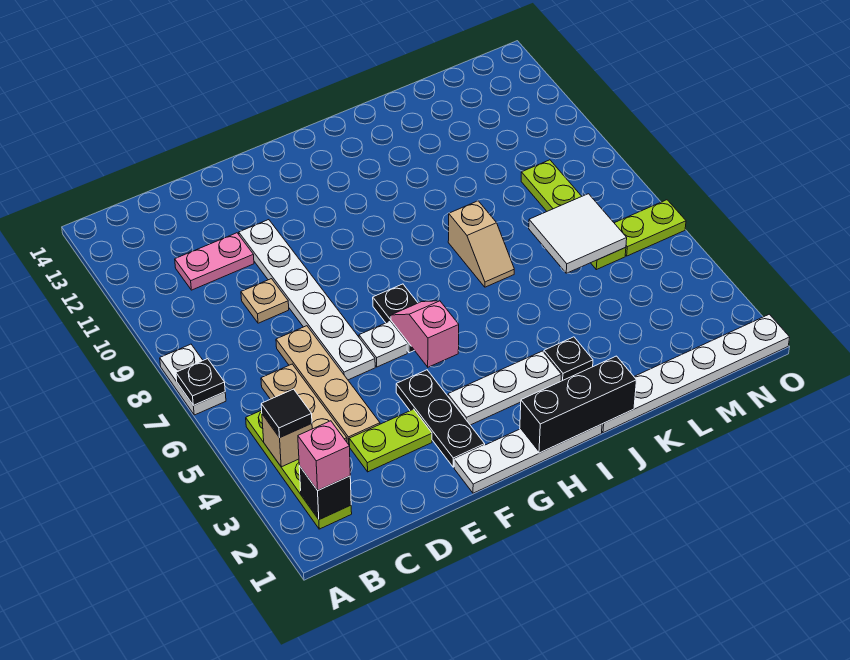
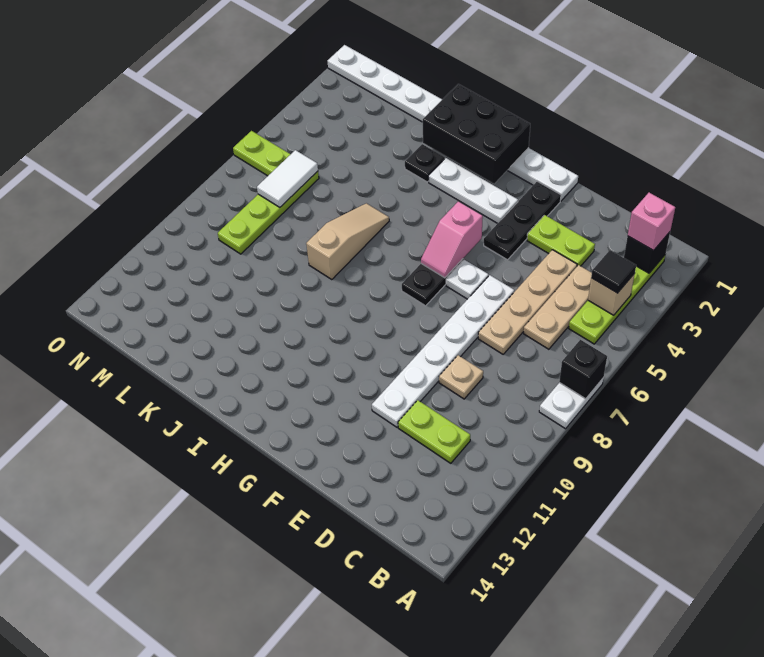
black 1x1 plate [176,359,225,406] -> black 1x1 brick [559,340,607,399]
pink 1x2 plate [175,233,254,290] -> lime 1x2 plate [398,400,470,463]
black 1x3 brick [520,356,636,453] -> black 2x3 brick [423,84,530,184]
tan 1x2 slope [448,201,514,287] -> tan 1x3 slope [306,203,389,280]
white 2x2 tile [529,194,627,273] -> white 1x2 tile [257,150,318,207]

